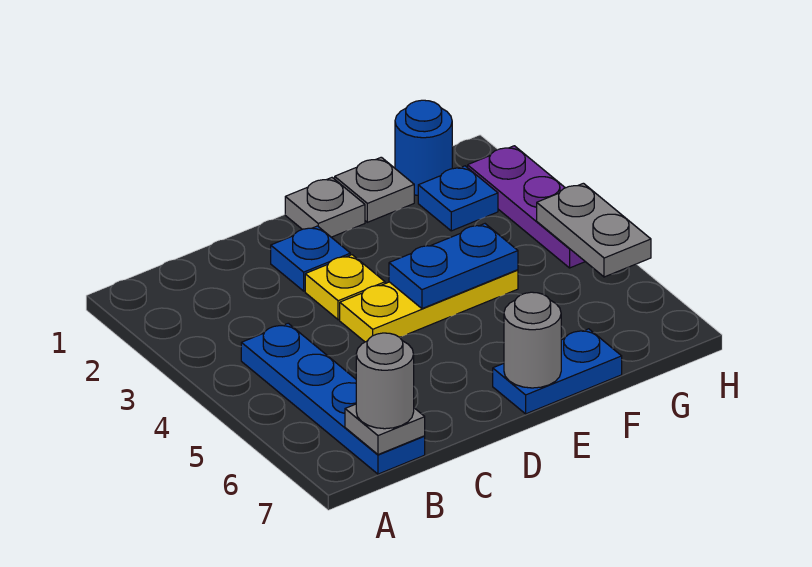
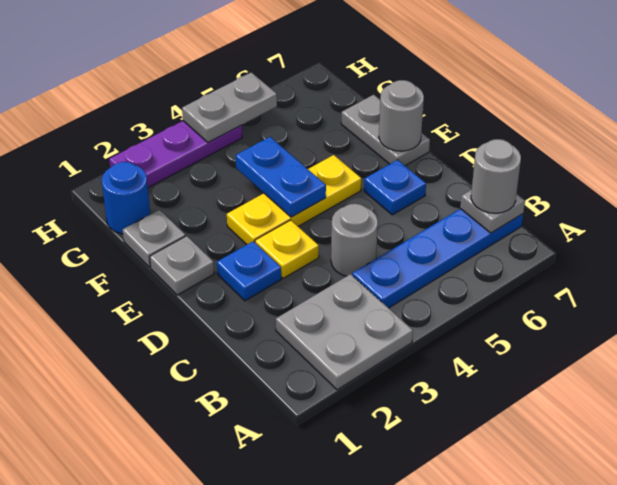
none -> grey 2x2 plate [276,274,413,390]
none -> grey 1x1 round brick [331,204,378,276]
yellow 1x3 plate [340,270,518,342] -> yellow 1x3 plate turned to [227,155,361,244]
blue 1x2 plate [493,329,622,414] -> grey 1x2 plate [341,95,430,166]
blue 1x1 plate [418,166,498,231] -> blue 1x1 plate moved to [364,160,426,215]

